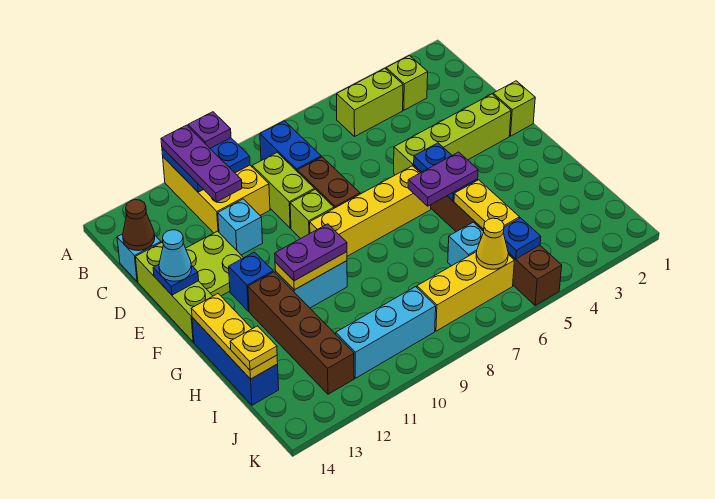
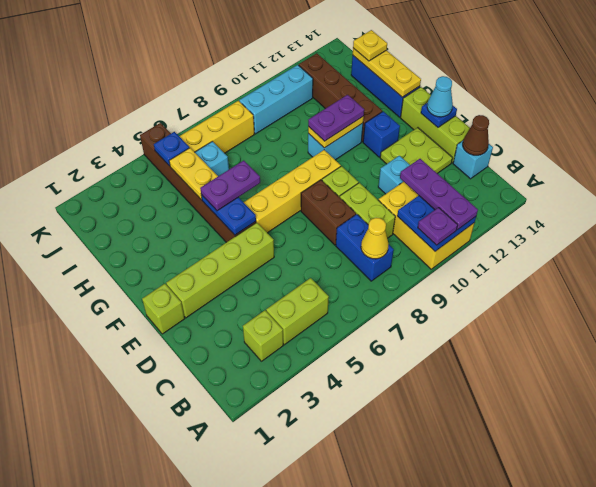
yellow 1x1 cone [476,218,508,269] -> yellow 1x1 cone moved to [361,218,388,259]

